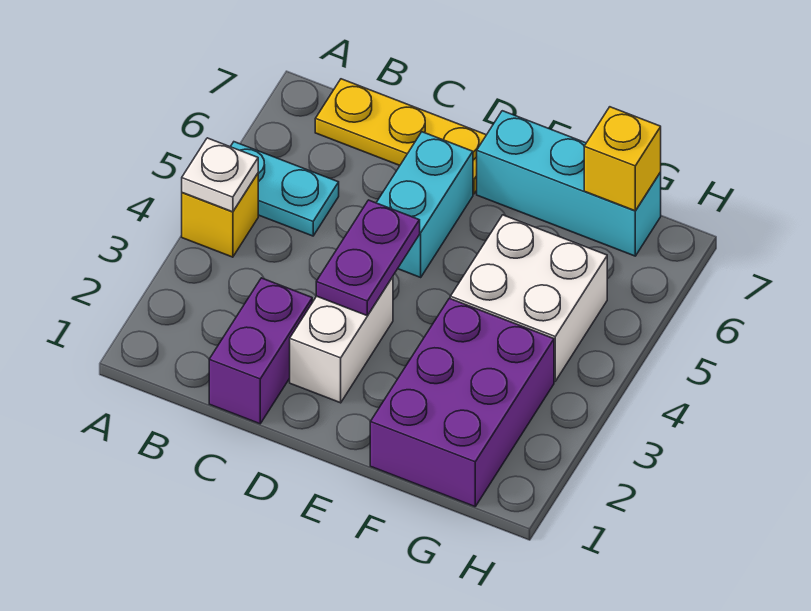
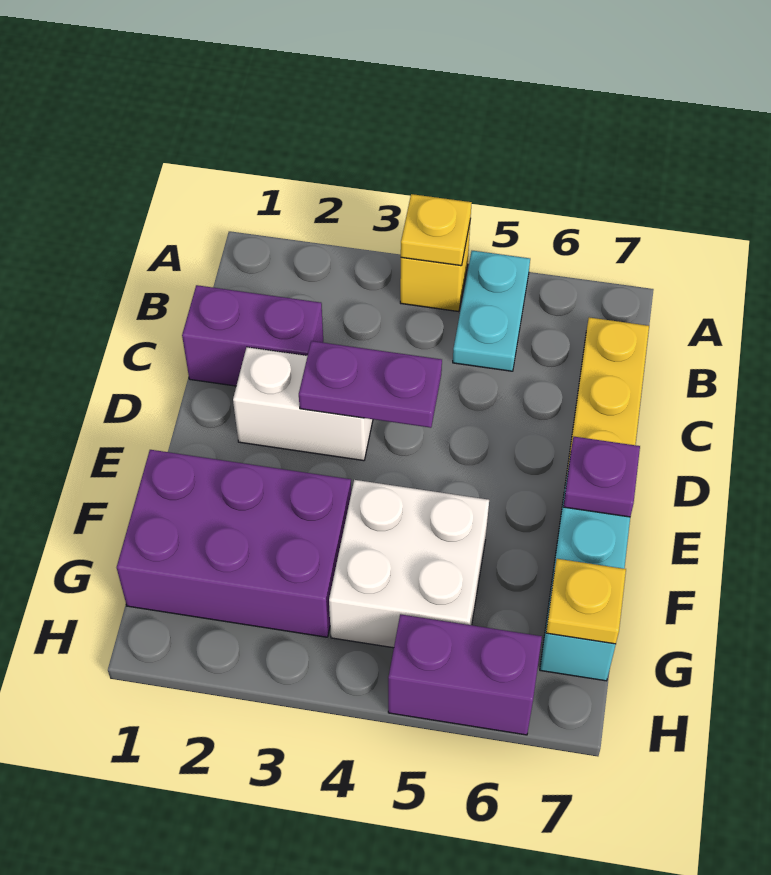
white 1x1 plate [182,138,258,212] -> yellow 1x1 plate [401,194,472,266]
cyan 1x2 brick [376,132,473,277] -> none
none -> purple 1x1 plate [563,437,640,517]
yellow 1x1 brick [584,107,661,211] -> yellow 1x1 plate [546,559,626,644]
none -> purple 1x2 brick [388,614,542,735]

